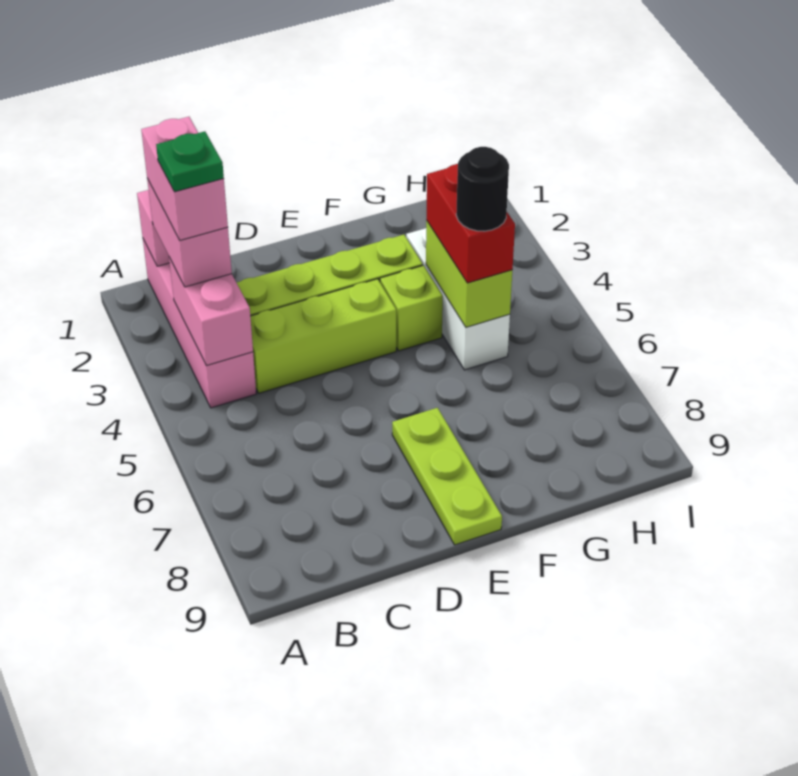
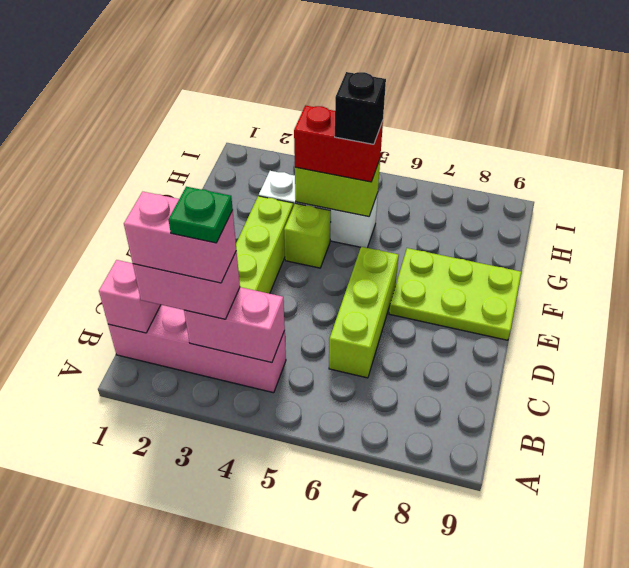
lime 1x3 brick [250,279,396,393] -> lime 1x3 brick moved to [329,247,399,378]
lime 1x3 plate [392,408,502,545] -> lime 2x3 plate [389,248,521,340]
black 1x1 round brick [456,147,509,231] -> black 1x1 brick [335,72,386,144]

